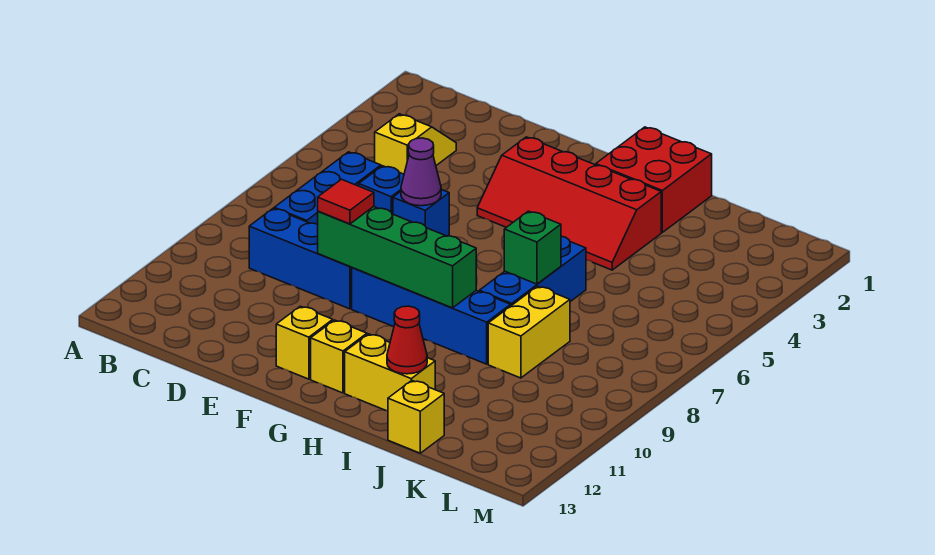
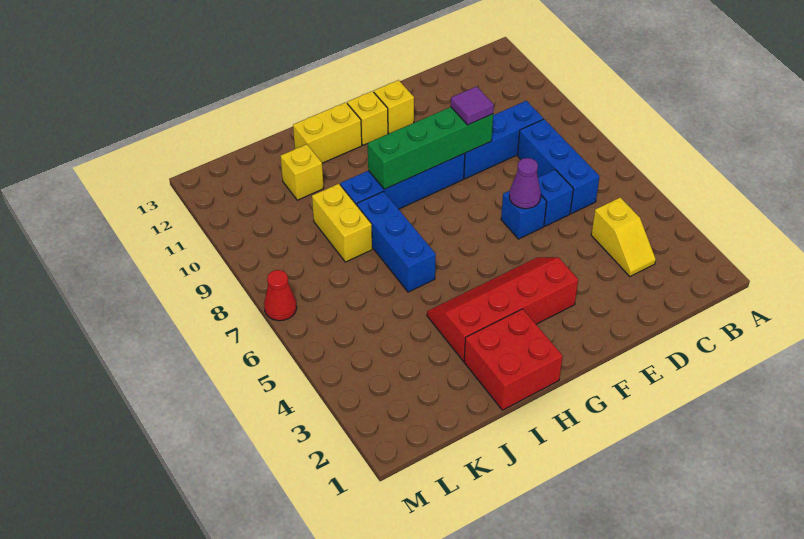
red 1x1 tile [318,179,374,224] -> purple 1x1 tile [451,86,494,125]
green 1x1 brick [504,211,561,284] -> none
red 1x1 cone [387,306,427,374] -> red 1x1 cone moved to [264,270,297,321]
yellow 1x1 brick [388,380,444,453] -> yellow 1x1 brick moved to [280,144,324,200]

